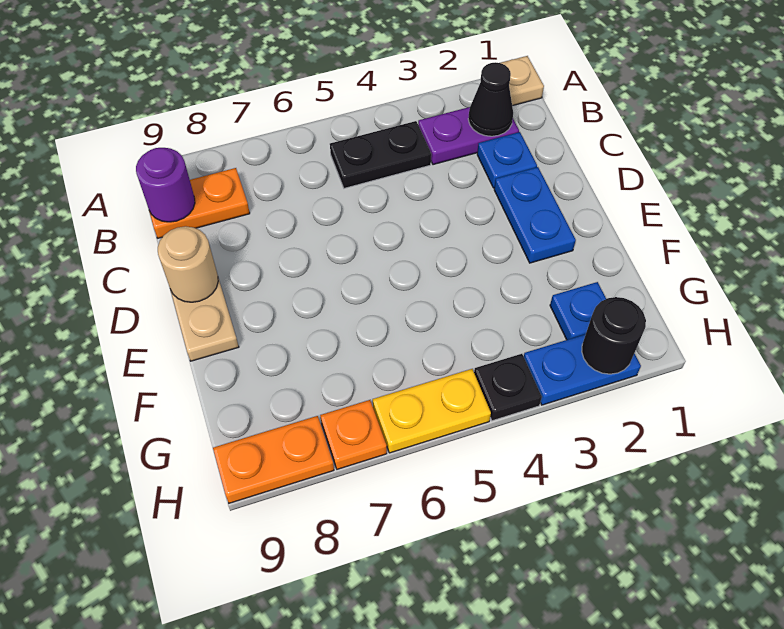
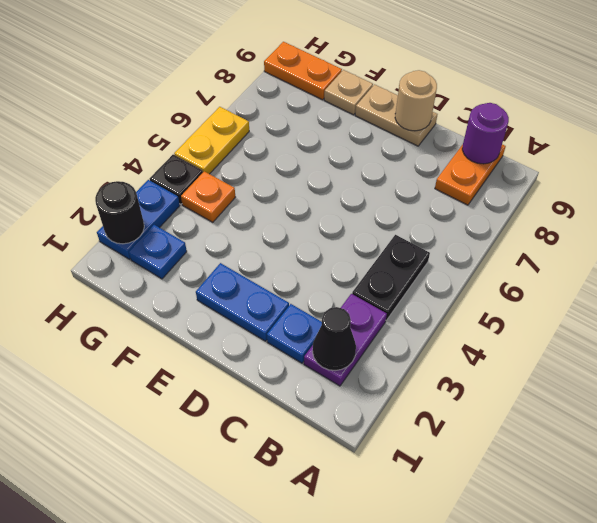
tan 1x1 plate [501,56,544,106] -> tan 1x1 plate moved to [324,70,373,115]
orange 1x1 plate [320,400,387,469] -> orange 1x1 plate moved to [181,171,235,222]
orange 1x2 plate [213,416,334,503] -> orange 1x2 plate turned to [264,42,342,100]

